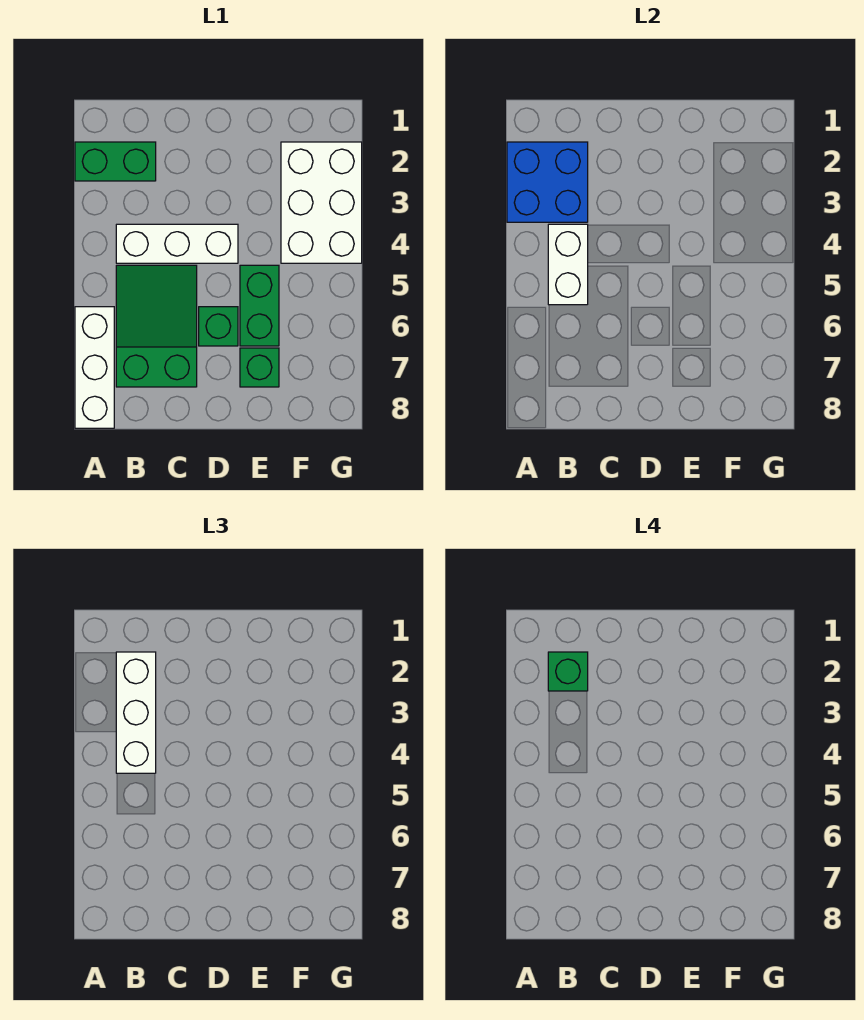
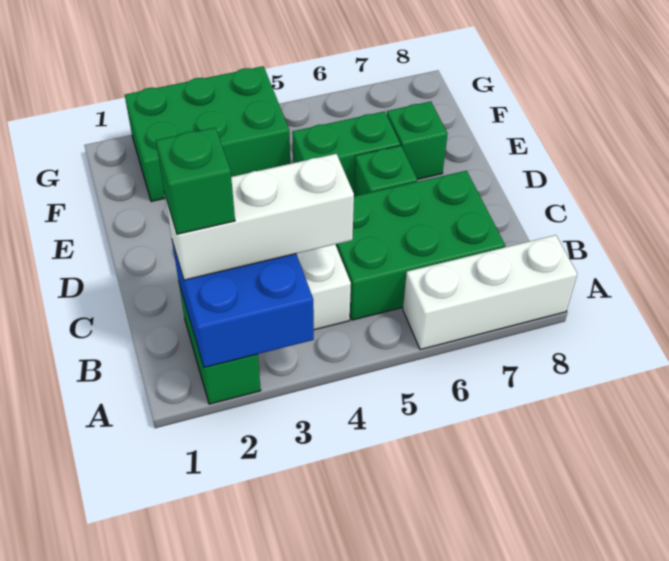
white 1x2 brick [548,224,588,305] -> none
green 2x3 slope [116,265,197,387] -> green 2x3 brick [335,171,505,320]
white 2x3 brick [281,142,362,263] -> green 2x3 brick [125,66,290,202]

